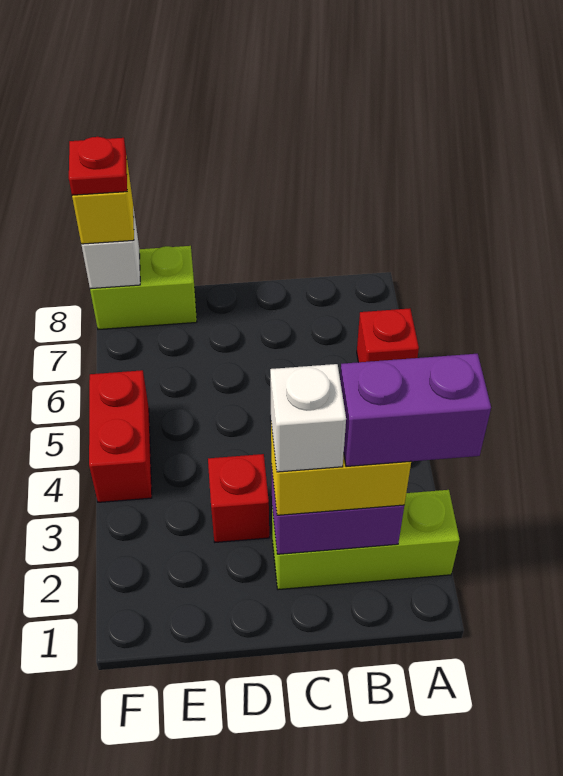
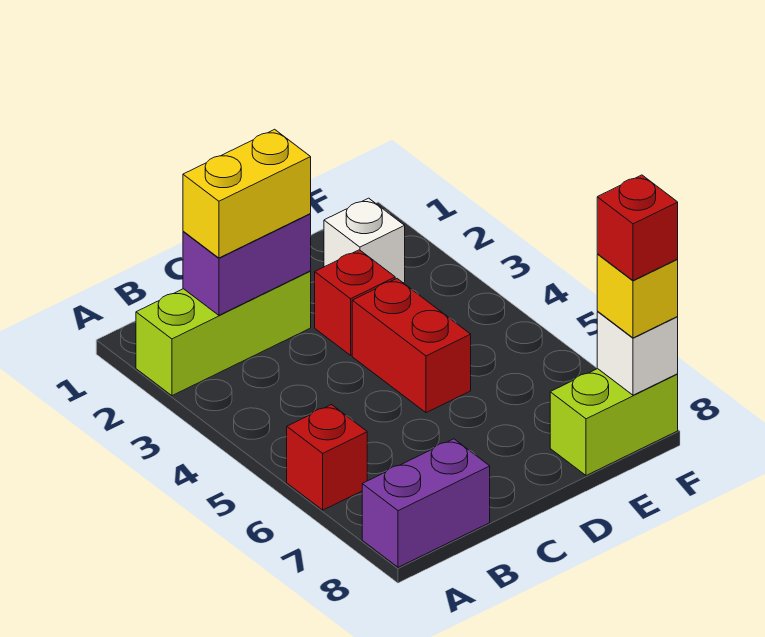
purple 1x2 brick [340,354,491,467] -> purple 1x2 brick moved to [362,439,490,567]
white 1x1 brick [270,364,346,472] -> white 1x1 brick moved to [324,198,405,283]
red 1x2 brick [89,370,152,502] -> red 1x2 brick moved to [352,279,471,413]
red 1x1 plate [69,137,127,195] -> red 1x1 brick [597,175,678,281]

